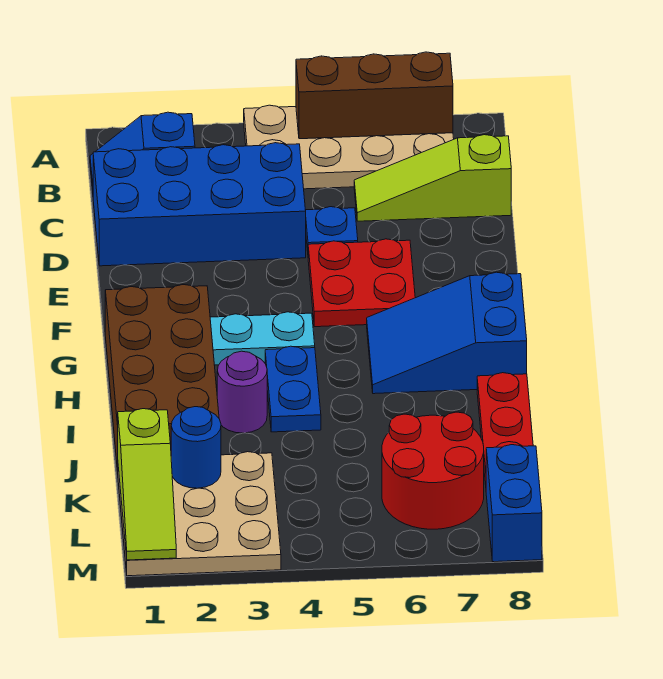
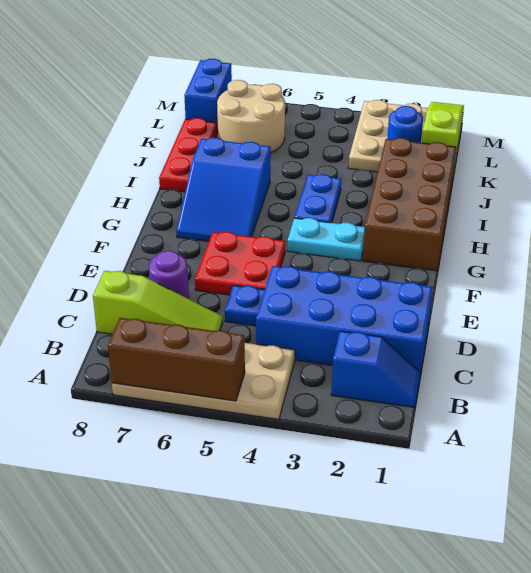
blue 2x3 slope [367,272,527,394] -> blue 2x3 slope turned to [176,138,271,241]
purple 1x1 round brick [217,351,267,433] -> purple 1x1 round brick moved to [149,251,189,299]
red 2x2 round brick [382,412,484,529] -> tan 2x2 round brick [217,80,285,153]

